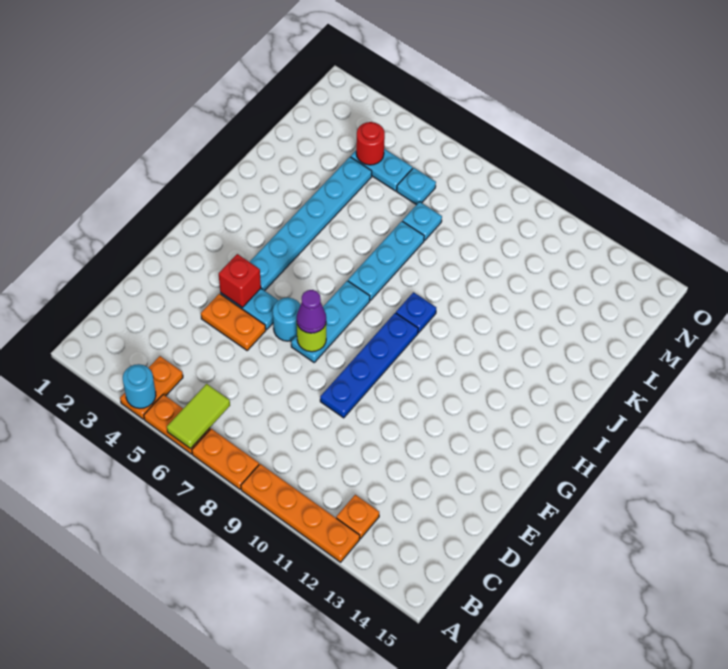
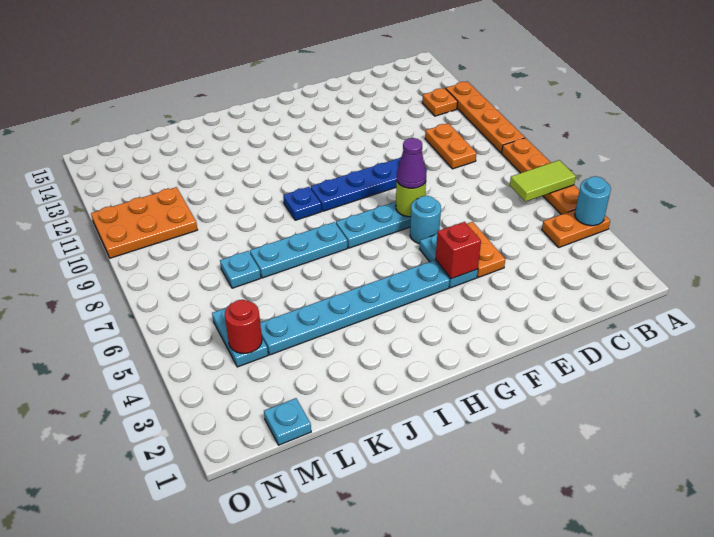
none -> orange 1x2 plate [425,123,477,169]
cyan 1x1 plate [397,168,436,205] -> cyan 1x1 plate moved to [264,398,311,445]
none -> orange 2x3 plate [91,187,198,258]

